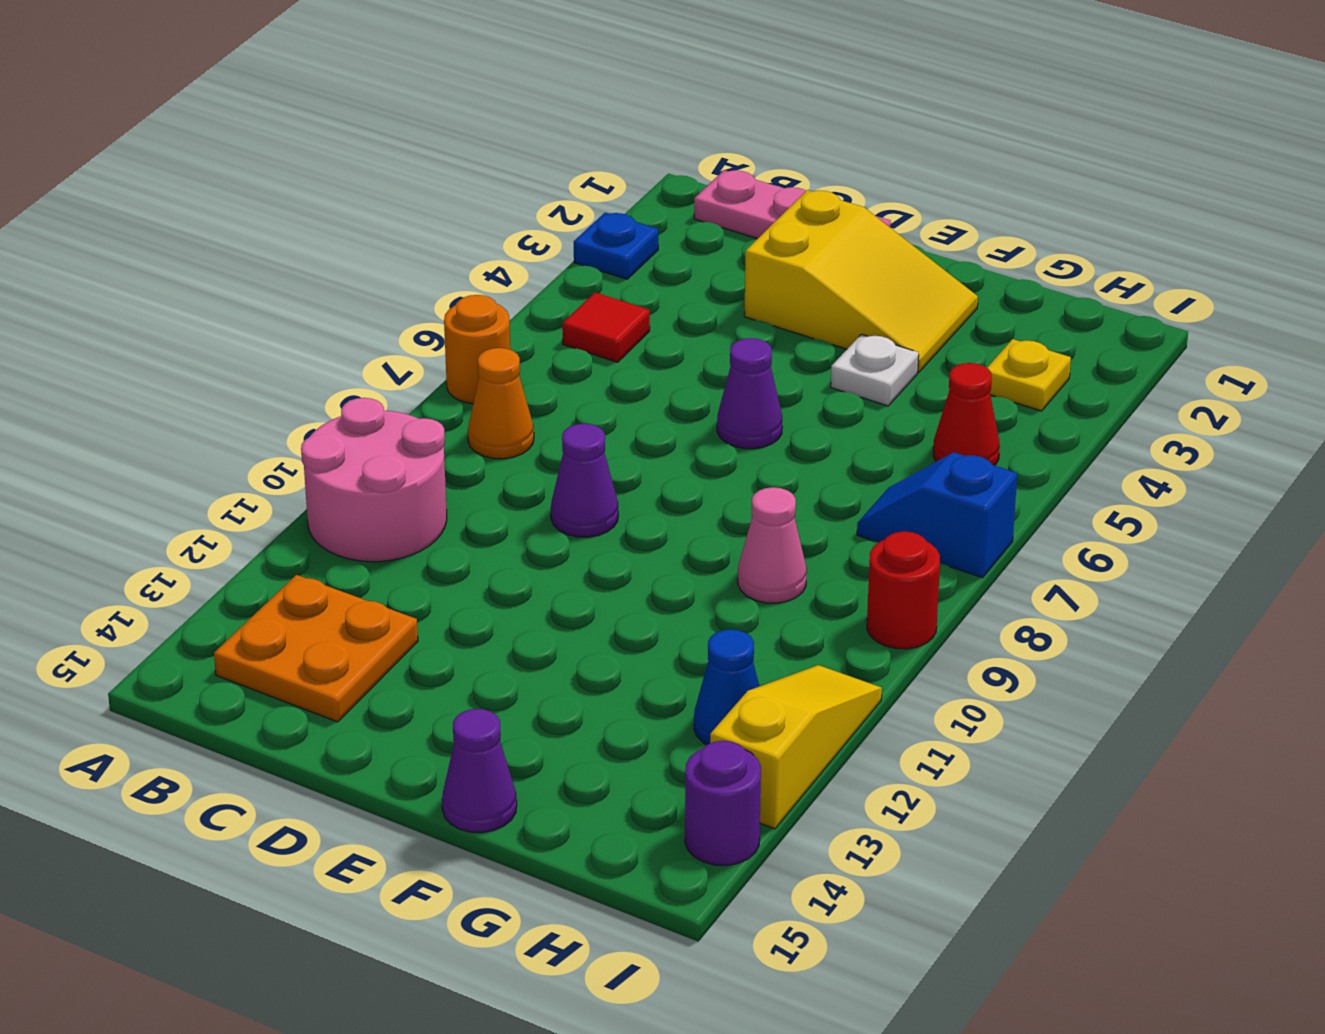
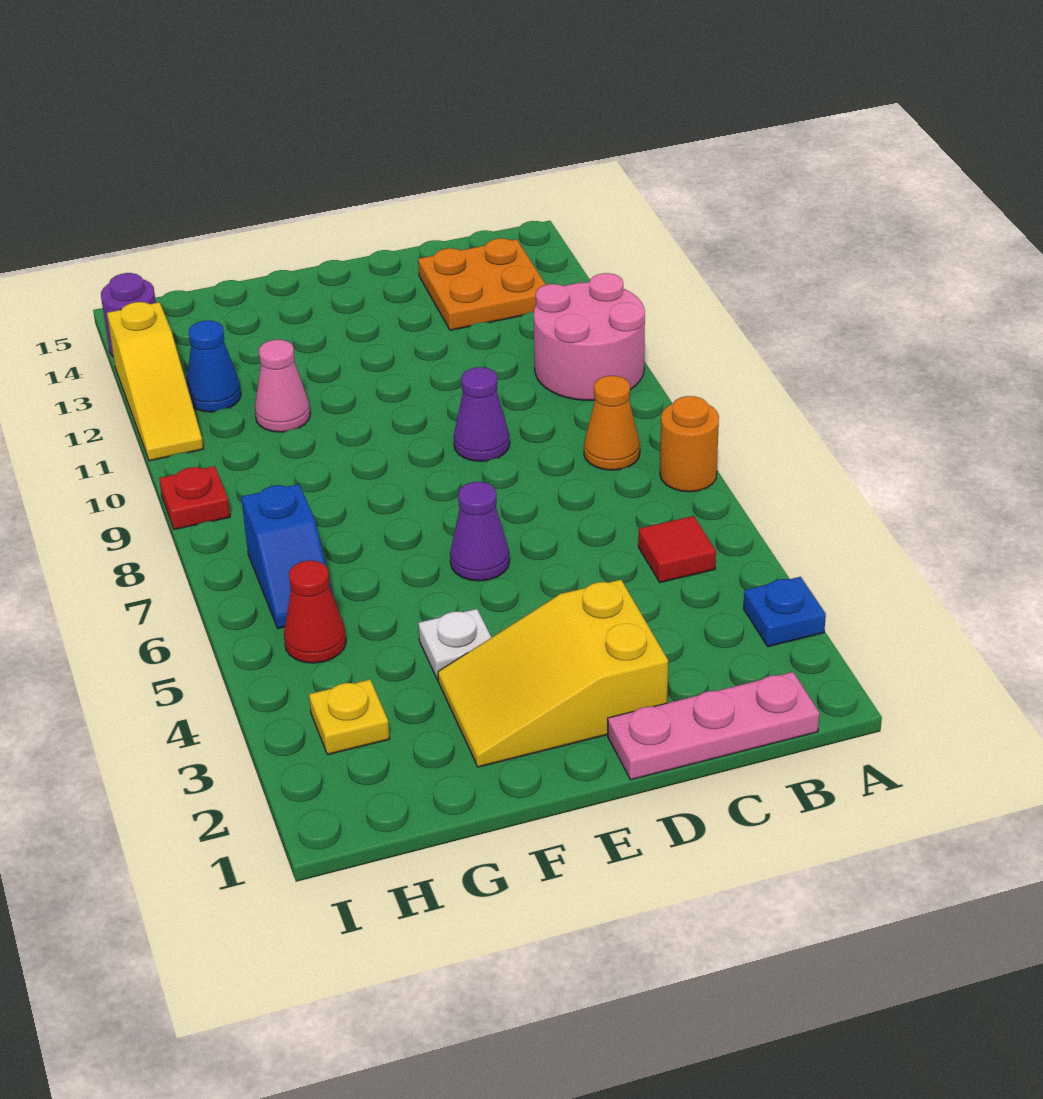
purple 1x1 cone [442,709,517,832] -> none
pink 1x1 cone [738,487,807,603] -> pink 1x1 cone moved to [255,340,310,432]
blue 1x2 slope [857,453,1017,578] -> blue 1x2 slope turned to [241,484,333,628]
red 1x1 round brick [867,531,940,649] -> red 1x1 plate [159,466,230,530]

